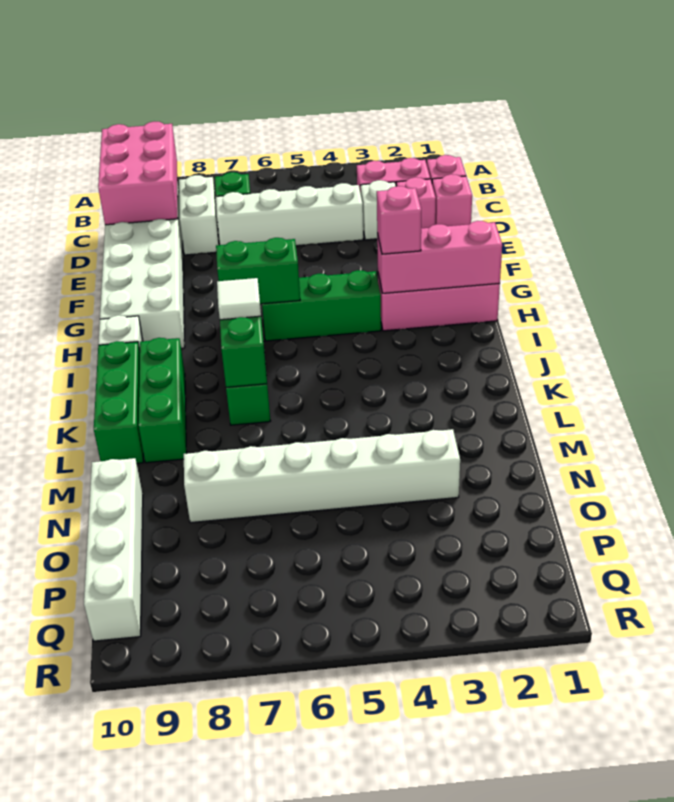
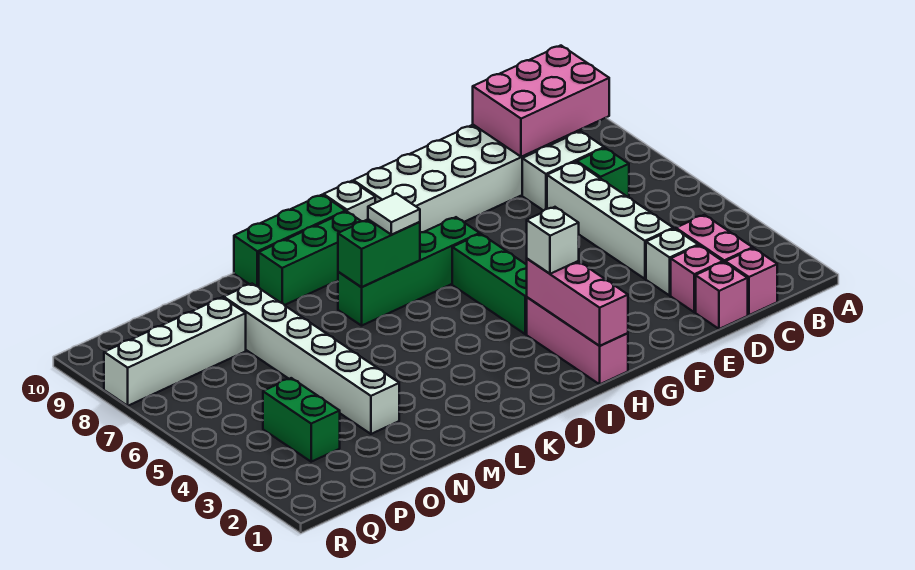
pink 1x1 brick [377,186,421,254] -> white 1x1 brick [527,207,579,274]
green 1x2 brick [216,238,300,304] -> green 1x2 brick moved to [263,378,340,462]
white 1x4 brick [84,458,143,641] -> white 1x4 brick moved to [104,297,246,406]

